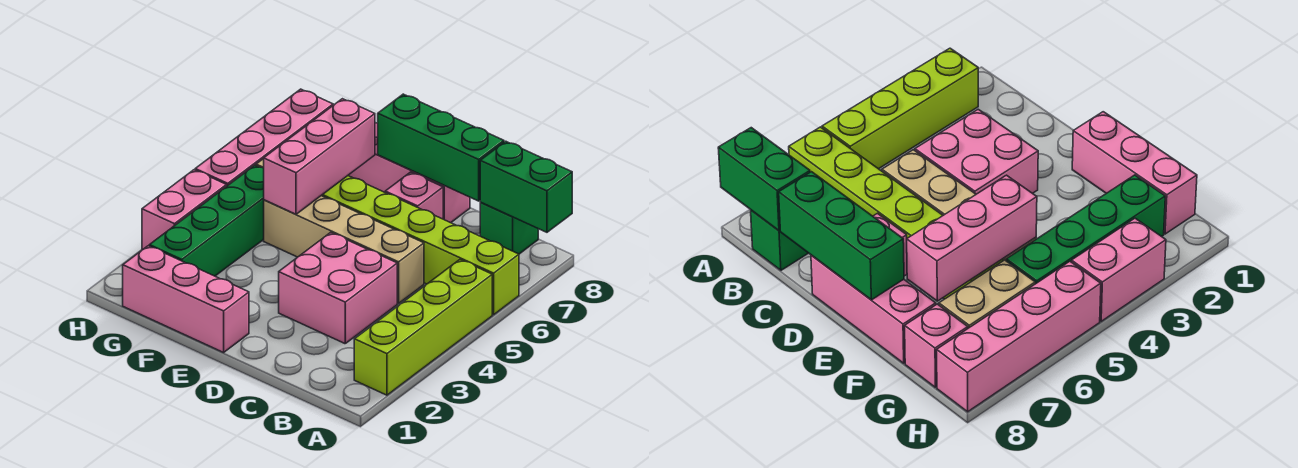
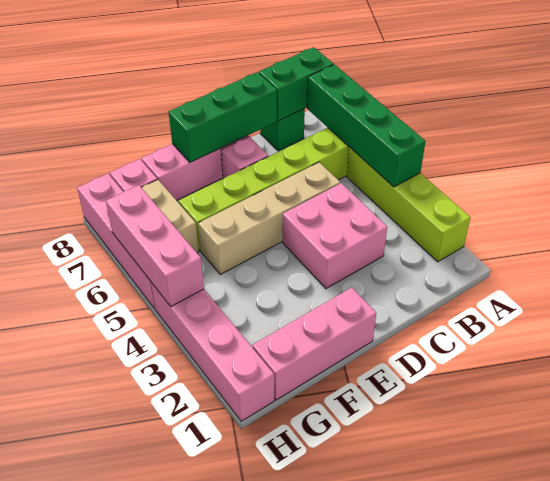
pink 1x3 brick [264,99,375,214] -> pink 1x3 brick moved to [106,185,204,307]
green 1x4 brick [149,165,264,276] -> green 1x4 brick moved to [307,65,426,187]
pink 1x2 brick [142,170,227,250] -> pink 1x4 brick [151,282,274,421]

